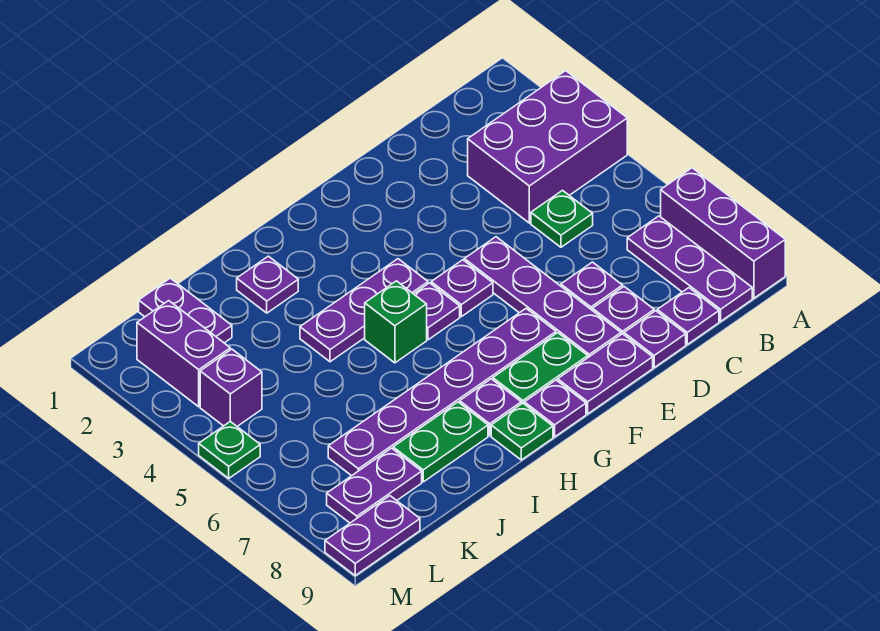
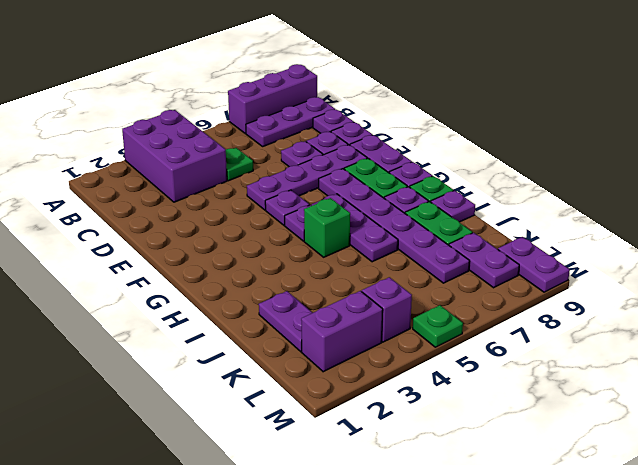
purple 1x3 plate [300,259,428,362] -> purple 1x3 plate moved to [312,194,398,262]
purple 1x1 plate [237,256,298,313] -> purple 1x1 plate moved to [431,191,475,222]
purple 1x2 plate [139,278,232,343] -> purple 1x2 plate turned to [259,291,312,352]

